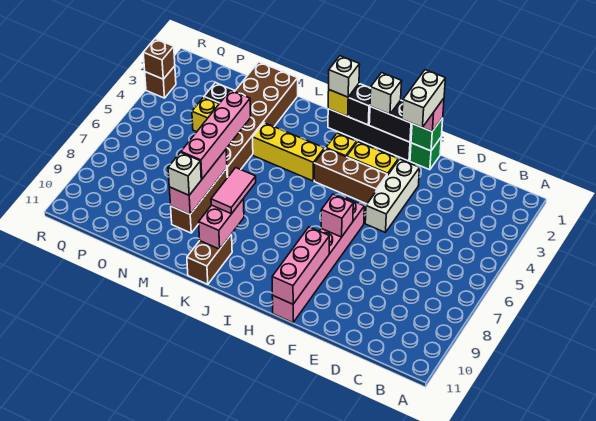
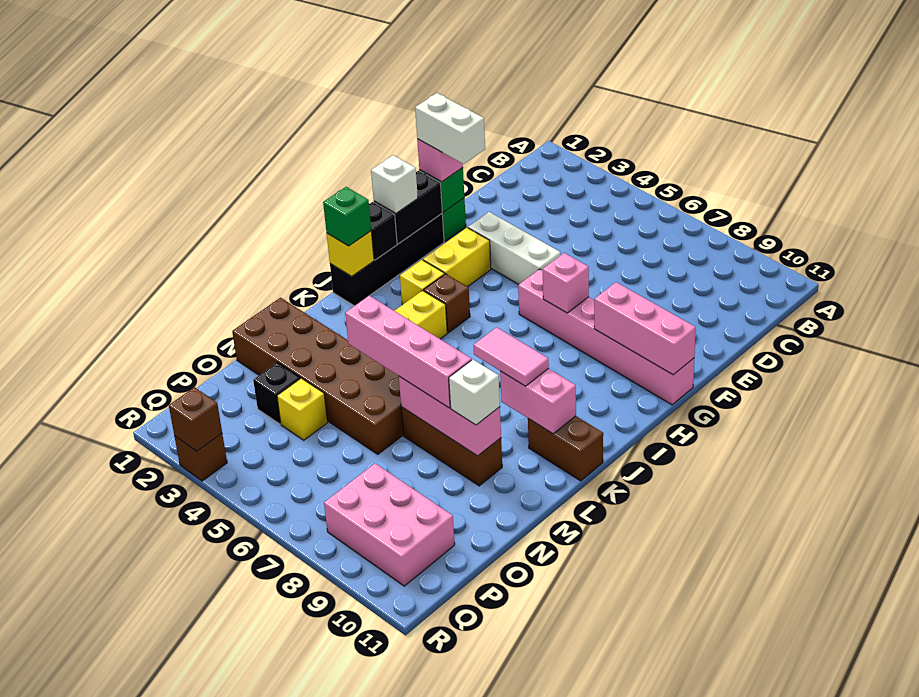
brown 1x3 brick [314,148,387,204] -> brown 1x1 brick [424,274,470,333]
white 1x1 brick [329,56,360,97] -> green 1x1 brick [323,187,371,246]
none -> pink 2x3 brick [324,464,455,586]

